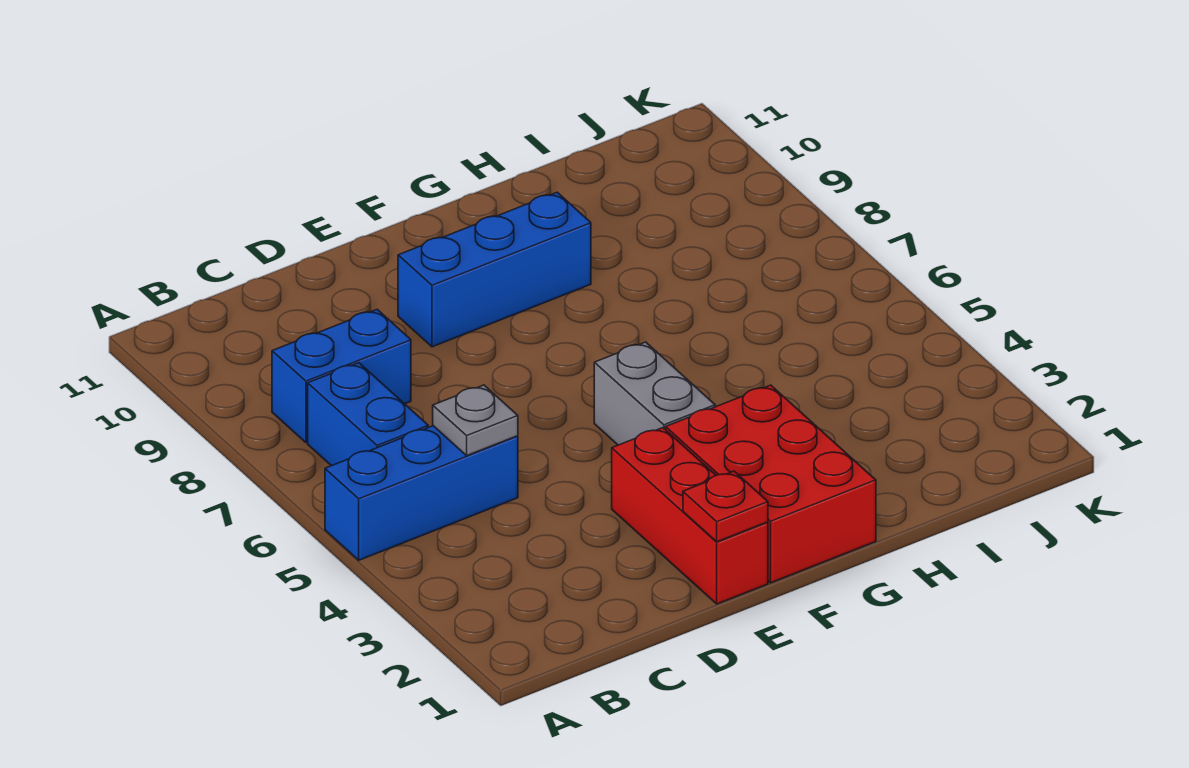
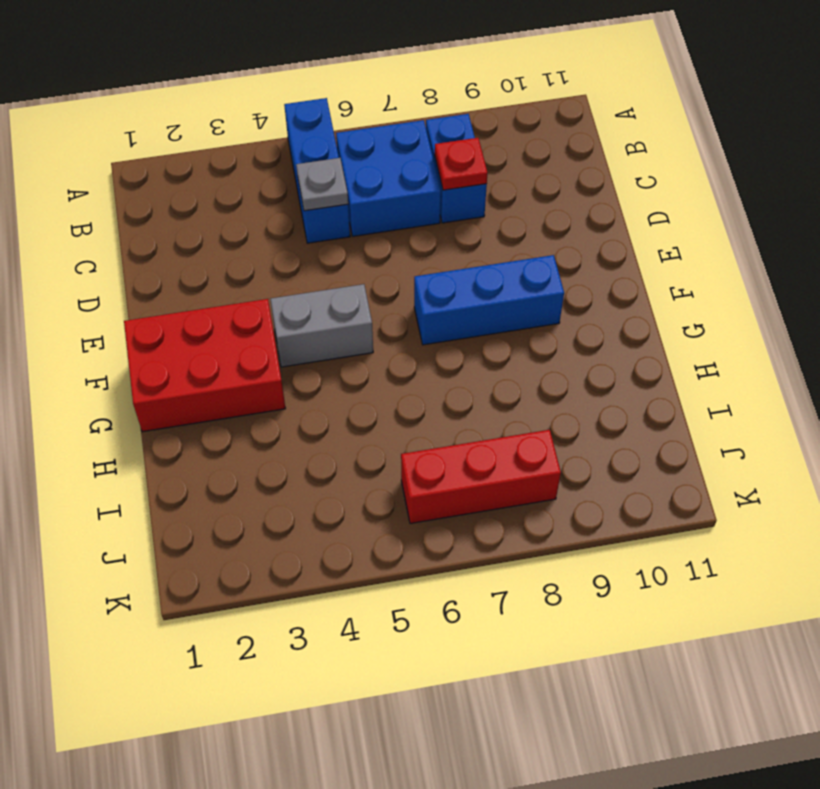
blue 1x2 brick [308,363,428,466] -> blue 2x2 brick [336,120,441,236]
red 1x3 brick [612,428,768,604] -> red 1x3 brick moved to [401,430,561,524]
red 1x1 plate [683,471,768,542] -> red 1x1 plate moved to [435,138,487,190]
blue 1x3 brick [398,192,591,347] -> blue 1x3 brick turned to [414,255,564,345]

